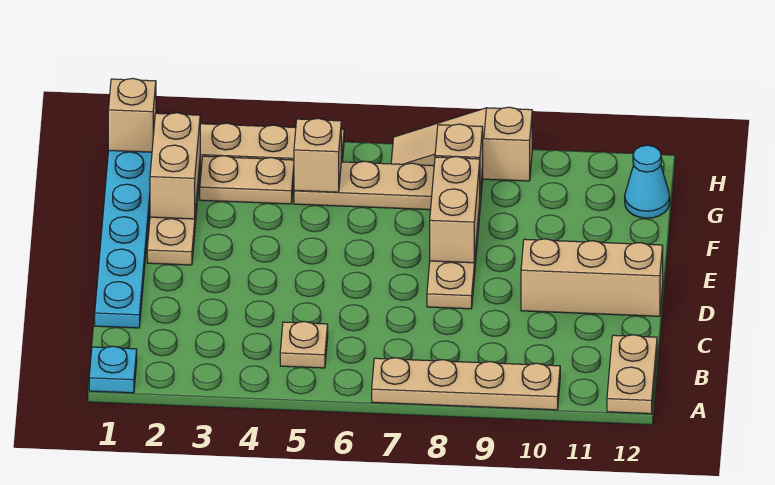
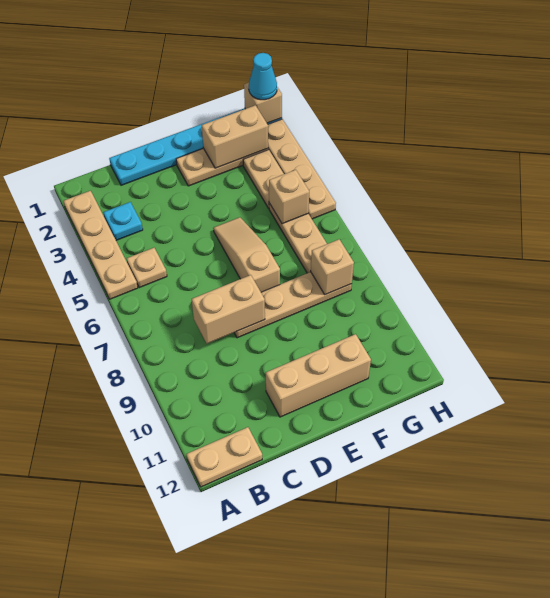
cyan 1x1 plate [89,346,137,393] -> cyan 1x1 plate moved to [103,202,143,240]
tan 1x4 plate [372,358,560,410] -> tan 1x4 plate moved to [64,191,138,299]
tan 1x3 brick [521,239,663,316] -> tan 1x3 brick turned to [266,334,371,417]
tan 1x2 brick [430,156,480,263] -> tan 1x2 brick moved to [192,275,265,343]
cyan 1x1 cone [625,145,670,218] -> cyan 1x1 cone moved to [249,53,277,100]
tan 1x3 slope [391,107,532,181] -> tan 1x3 slope moved to [213,217,280,292]

